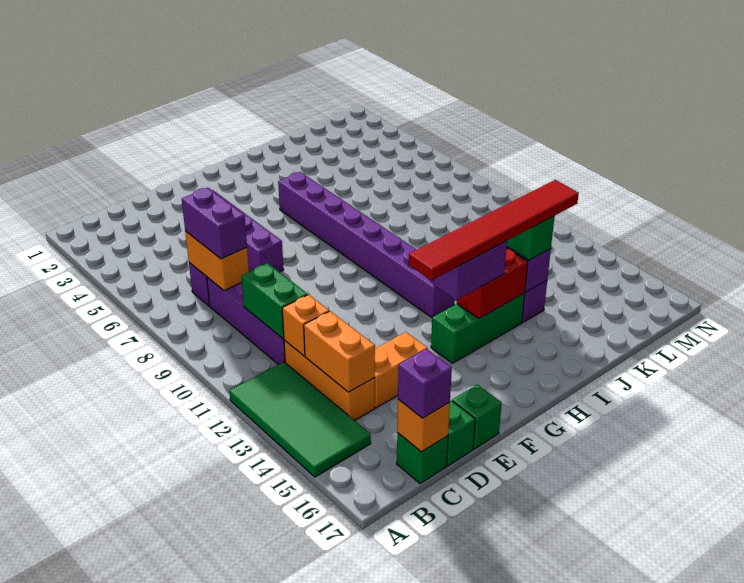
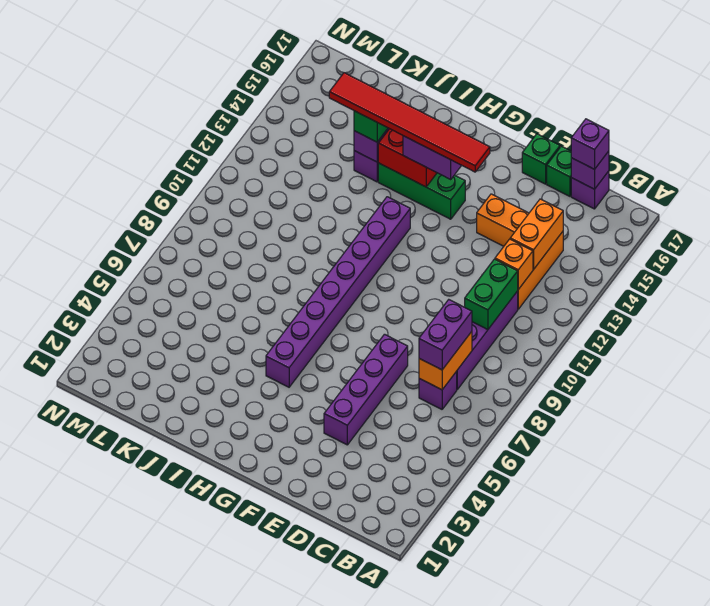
green 2x4 tile [229,362,371,477] -> none
green 1x1 brick [397,433,448,484] -> purple 1x1 brick [571,171,609,209]
orange 1x1 brick [397,399,450,452] -> purple 1x1 brick [571,151,609,189]

